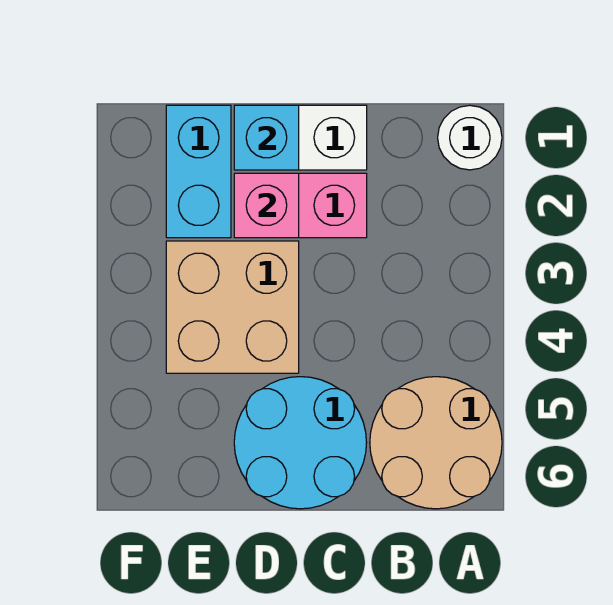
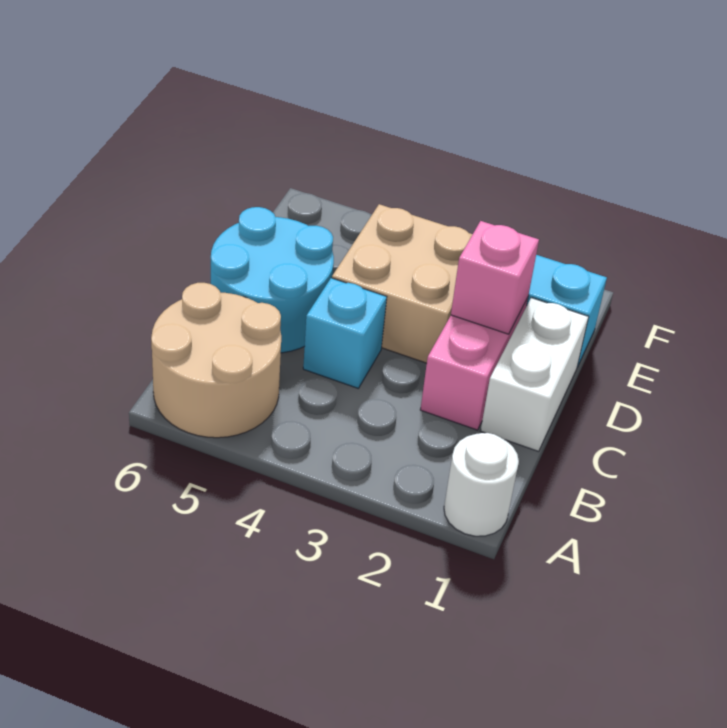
cyan 1x1 brick [234,105,299,170] -> cyan 1x1 brick moved to [303,278,387,388]

